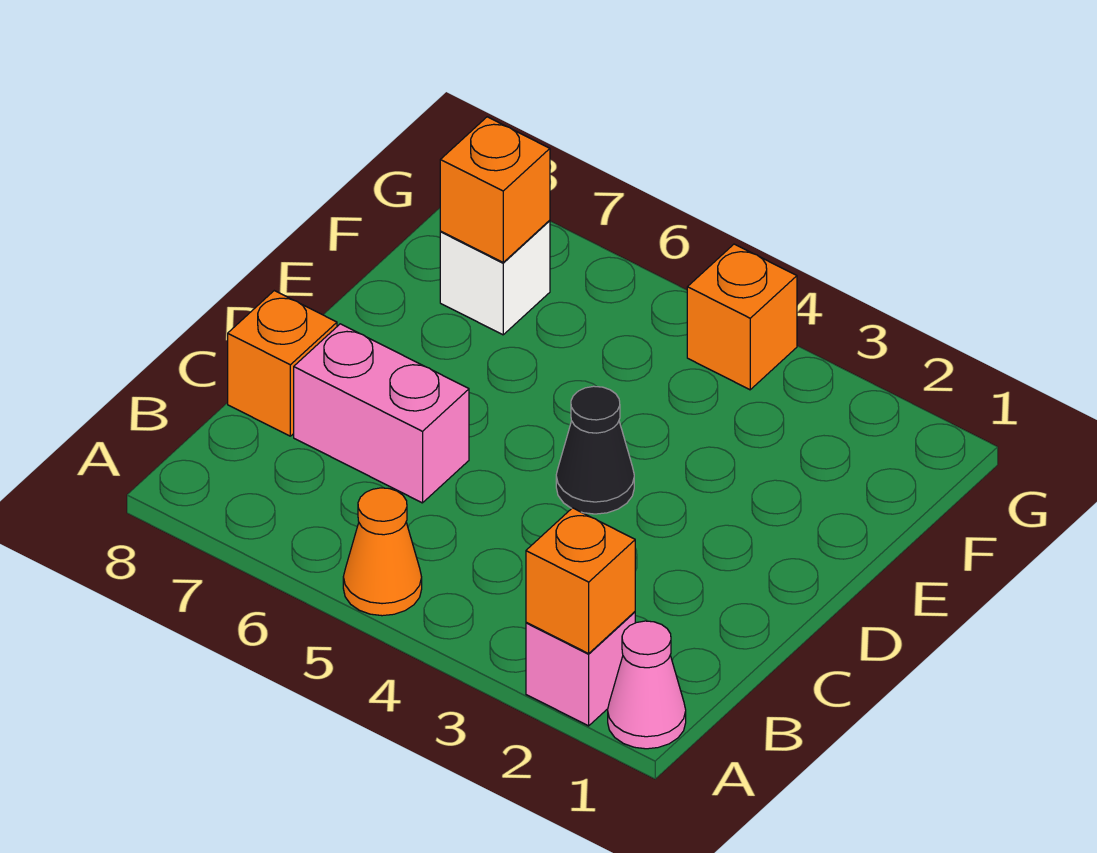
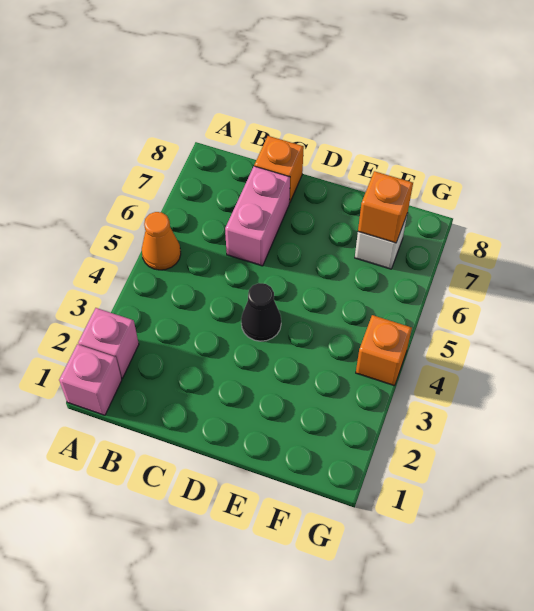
pink 1x1 cone [608,621,686,749] -> pink 1x1 brick [59,344,122,415]
orange 1x1 brick [526,508,635,654] -> none

